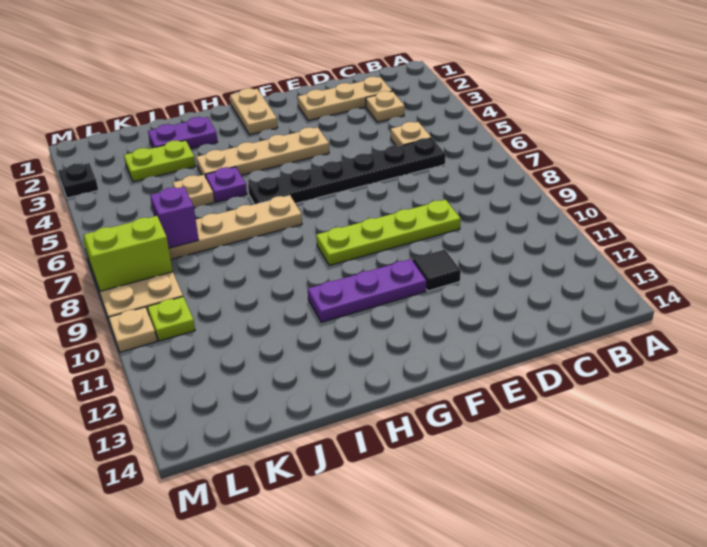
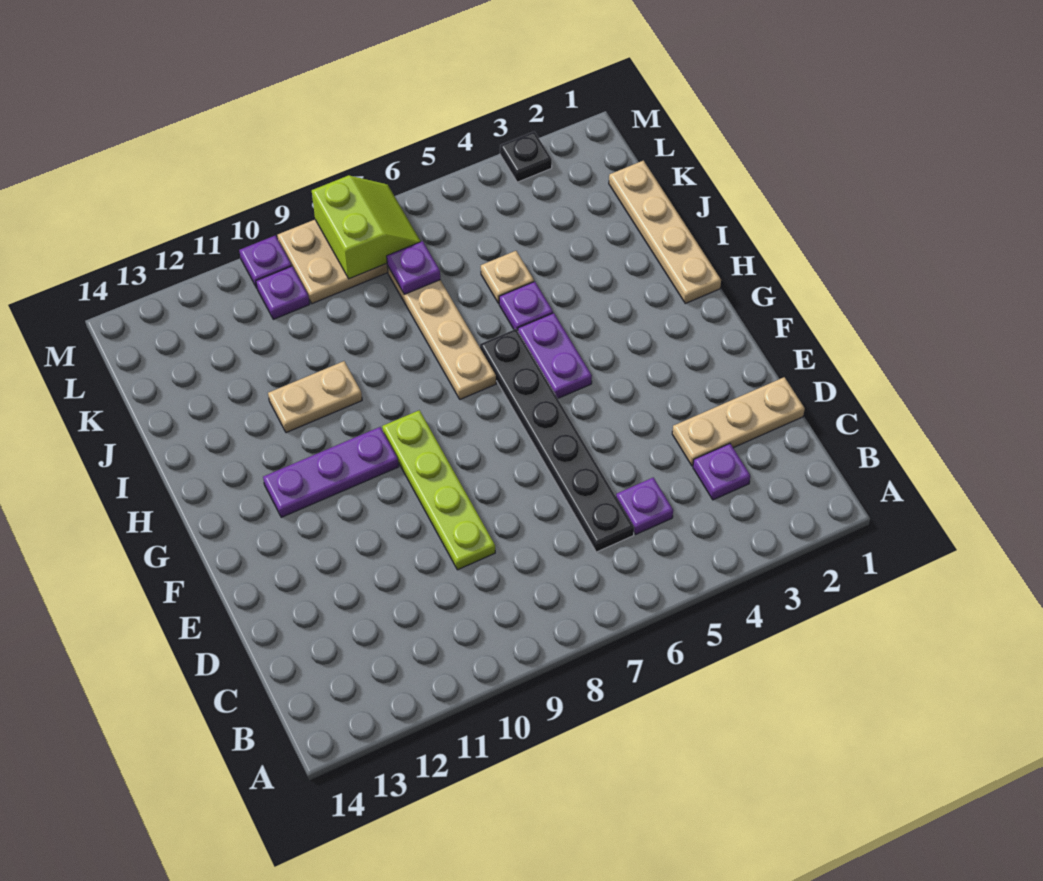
tan 1x3 plate [298,77,392,121] -> tan 1x3 plate turned to [672,377,805,466]
tan 1x1 plate [366,91,405,122] -> purple 1x1 plate [693,444,750,500]
tan 1x1 plate [391,122,431,146] -> purple 1x1 plate [616,478,673,535]
black 1x1 tile [413,249,461,291] -> none
tan 1x4 plate [196,127,329,177] -> tan 1x4 plate moved to [609,161,721,303]
purple 1x3 plate [308,259,426,322] -> purple 1x3 plate turned to [263,427,399,517]
tan 1x2 plate [230,88,278,135] -> tan 1x2 plate moved to [268,361,362,433]
purple 1x2 plate [148,117,218,149] -> purple 1x2 plate moved to [518,313,592,398]
lime 1x2 plate [124,140,196,182] -> none
purple 1x1 brick [150,187,199,248] -> purple 1x1 plate [387,241,440,294]
lime 1x1 plate [148,297,195,341] -> purple 1x1 plate [256,266,310,319]
tan 1x1 plate [109,307,157,352] -> purple 1x1 plate [239,236,292,288]

